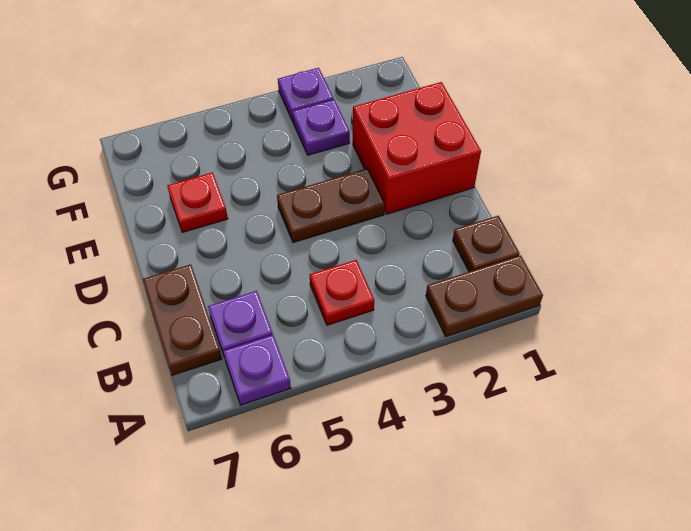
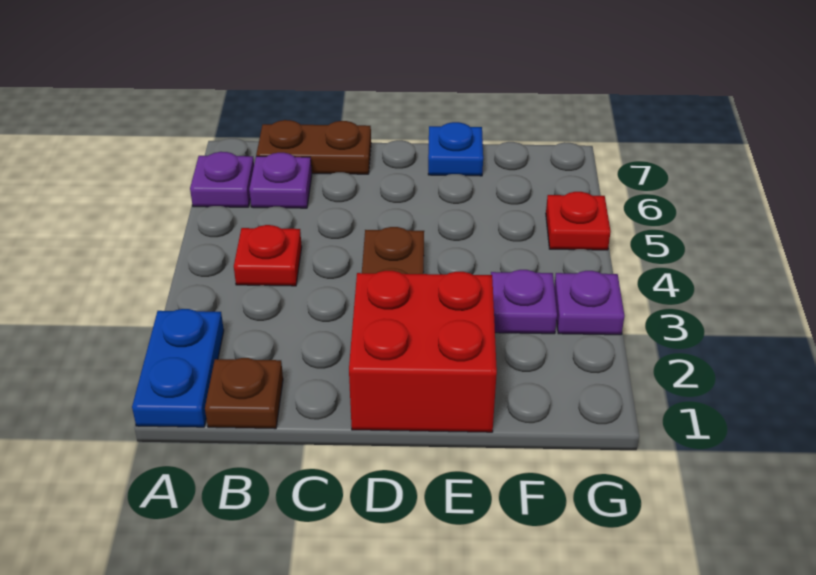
brown 1x2 plate [426,255,543,337] -> blue 1x2 plate [132,309,224,427]
red 1x1 plate [167,173,228,233] -> red 1x1 plate moved to [546,192,611,250]
none -> blue 1x1 plate [428,122,483,176]

